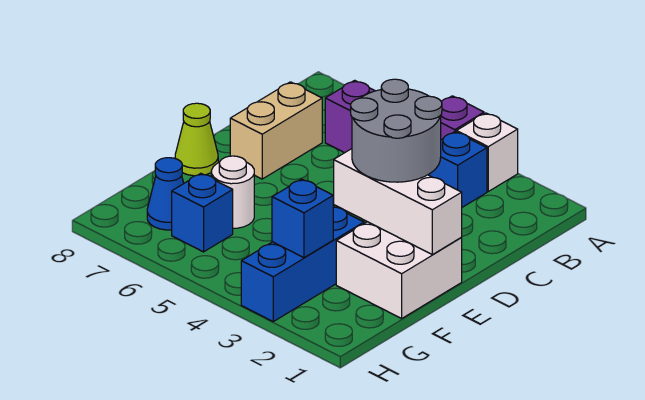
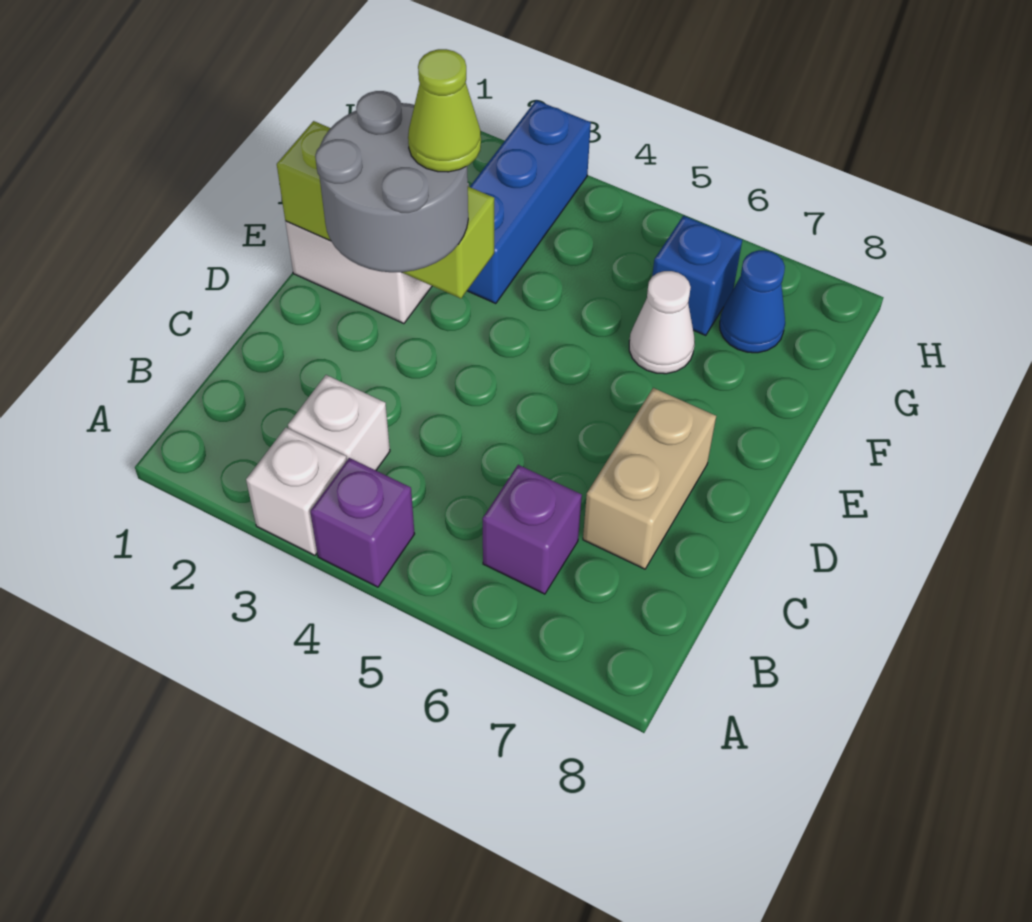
blue 1x1 brick [428,132,487,207] -> white 1x1 brick [288,375,390,470]
white 1x3 brick [333,149,462,255] -> lime 1x3 brick [277,121,494,298]
lime 1x1 cone [175,103,218,176] -> lime 1x1 cone moved to [408,49,481,172]
white 1x1 round brick [211,156,254,228] -> white 1x1 cone [629,271,695,374]
blue 1x1 brick [272,179,333,258] -> none

